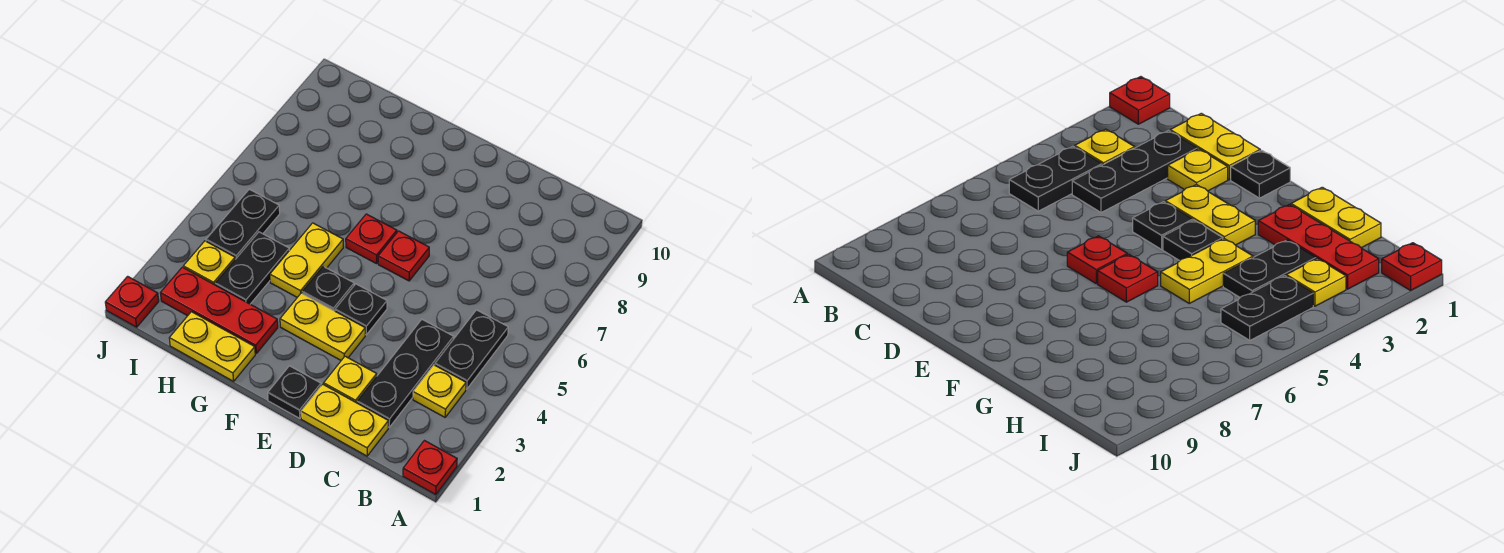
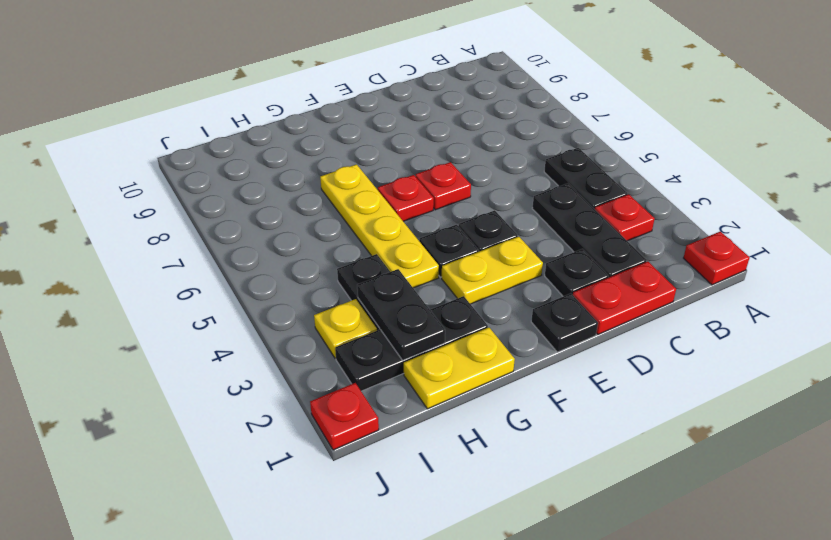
yellow 1x1 plate [413,365,466,417] -> red 1x1 plate [595,194,655,241]
yellow 1x2 plate [301,384,388,456] -> red 1x2 plate [573,262,676,334]
yellow 1x1 plate [324,356,377,403] -> black 1x1 plate [545,249,609,296]
red 1x3 plate [161,267,278,353] -> black 1x3 plate [335,296,488,391]
yellow 1x2 plate [270,223,343,297] -> yellow 1x4 plate [320,164,439,288]
black 1x2 plate [206,189,280,259] -> black 1x2 plate moved to [357,269,445,360]

